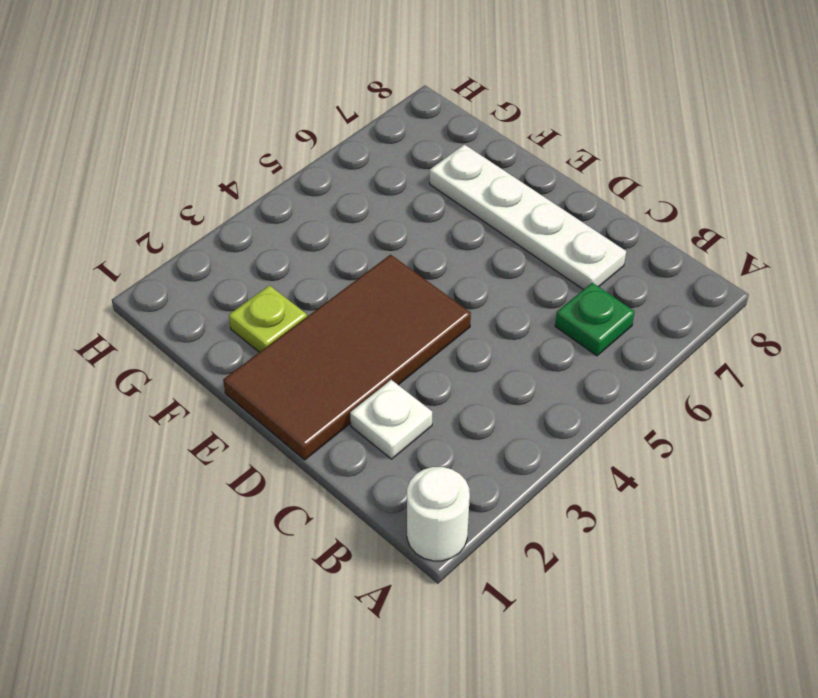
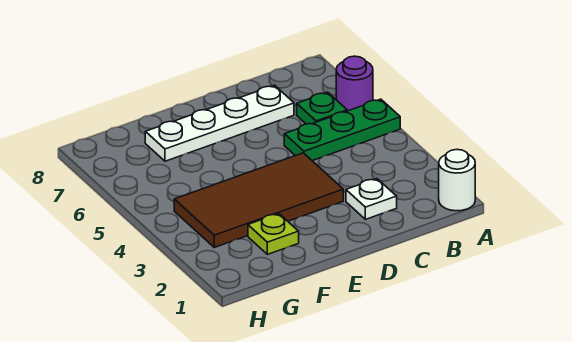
none -> green 1x3 plate [284,99,400,161]
none -> purple 1x1 round brick [336,56,373,111]
brown 2x4 tile [223,255,471,460] -> brown 2x4 tile turned to [174,153,343,247]

